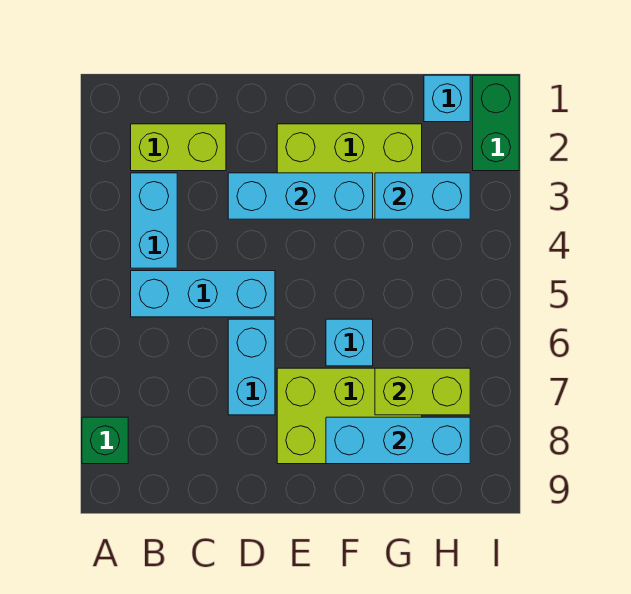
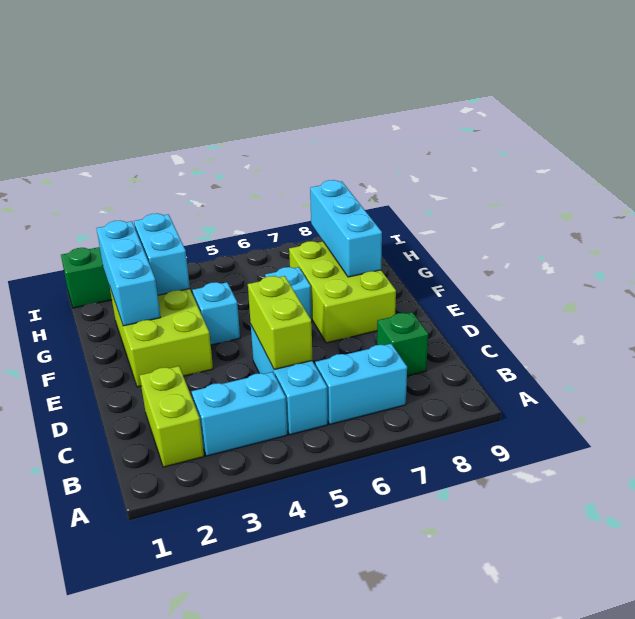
green 1x1 brick [82,417,128,464] -> green 1x1 brick moved to [377,312,428,376]
cyan 1x3 brick [228,173,373,219] -> cyan 1x3 brick moved to [96,221,161,326]
cyan 1x2 brick [228,319,275,415] -> cyan 1x2 brick moved to [315,344,407,424]
lime 1x2 brick [375,368,470,415] -> lime 1x2 brick moved to [248,276,313,369]
cyan 1x1 brick [424,75,470,122] -> cyan 1x1 brick moved to [192,282,240,345]

